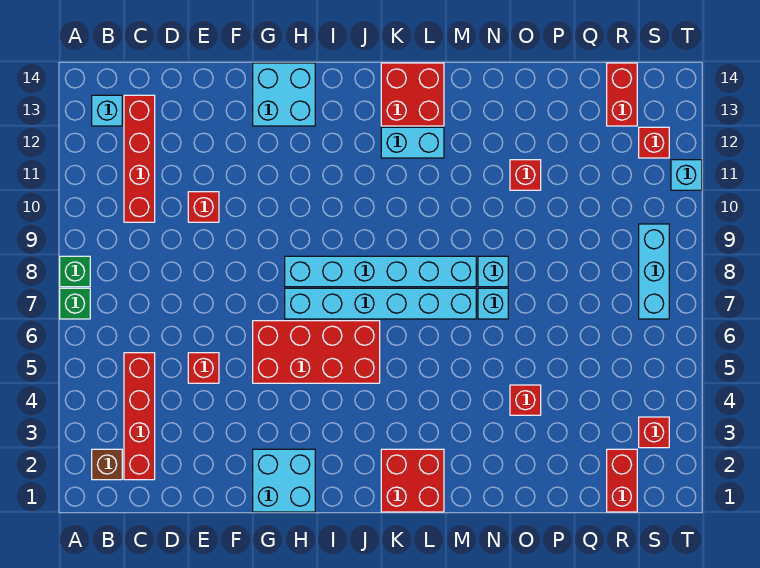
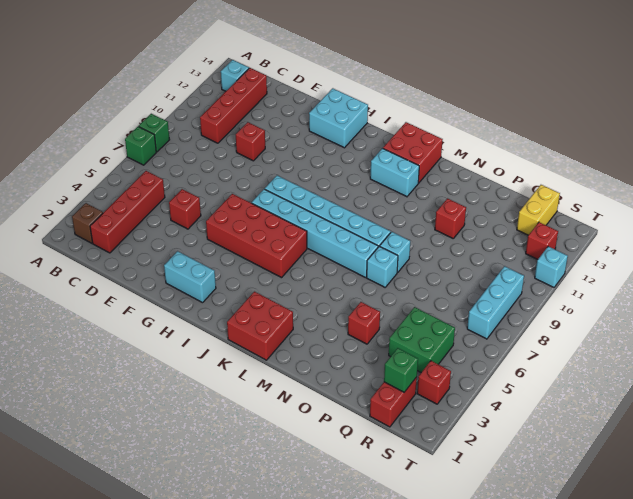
cyan 2x2 brick [253,449,315,512] -> cyan 1x2 brick [164,251,216,303]
none -> green 2x2 brick [389,307,455,372]
none -> green 1x1 brick [384,348,418,392]
red 1x2 brick [607,63,637,126] -> yellow 1x2 brick [517,185,560,235]

